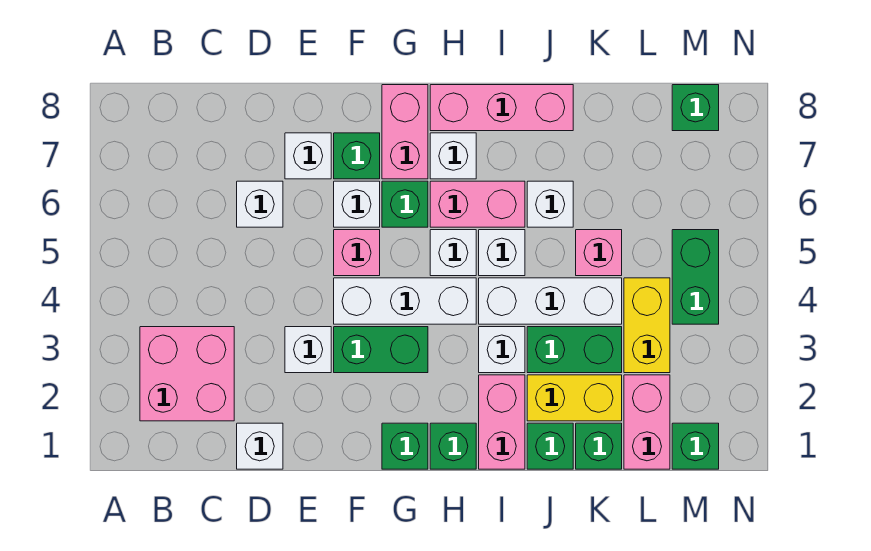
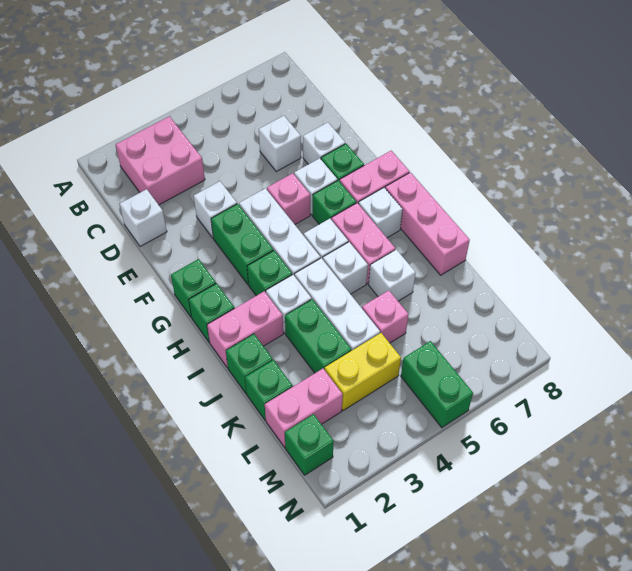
yellow 1x2 brick [527,375,622,421] -> none
green 1x2 brick [672,230,719,324] -> green 1x2 brick turned to [401,341,473,428]
green 1x1 brick [672,85,719,131] -> green 1x1 brick moved to [247,251,292,296]

